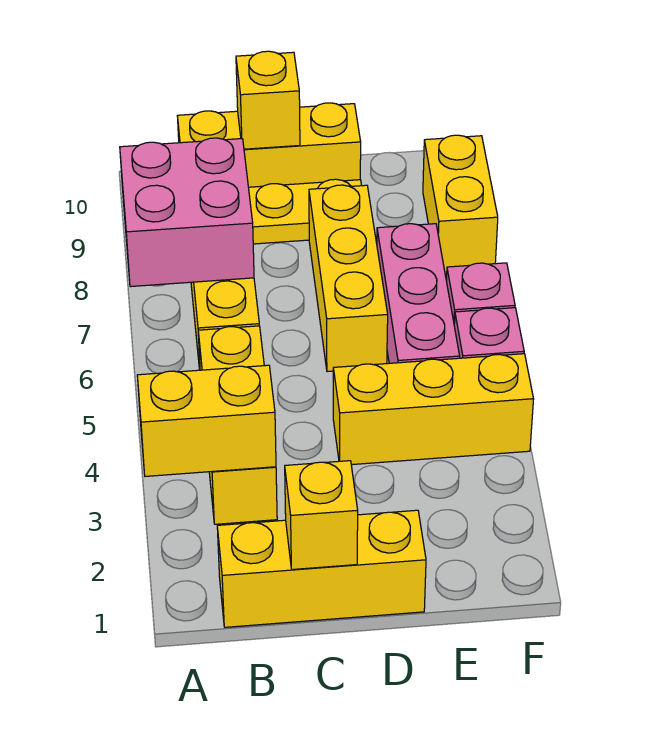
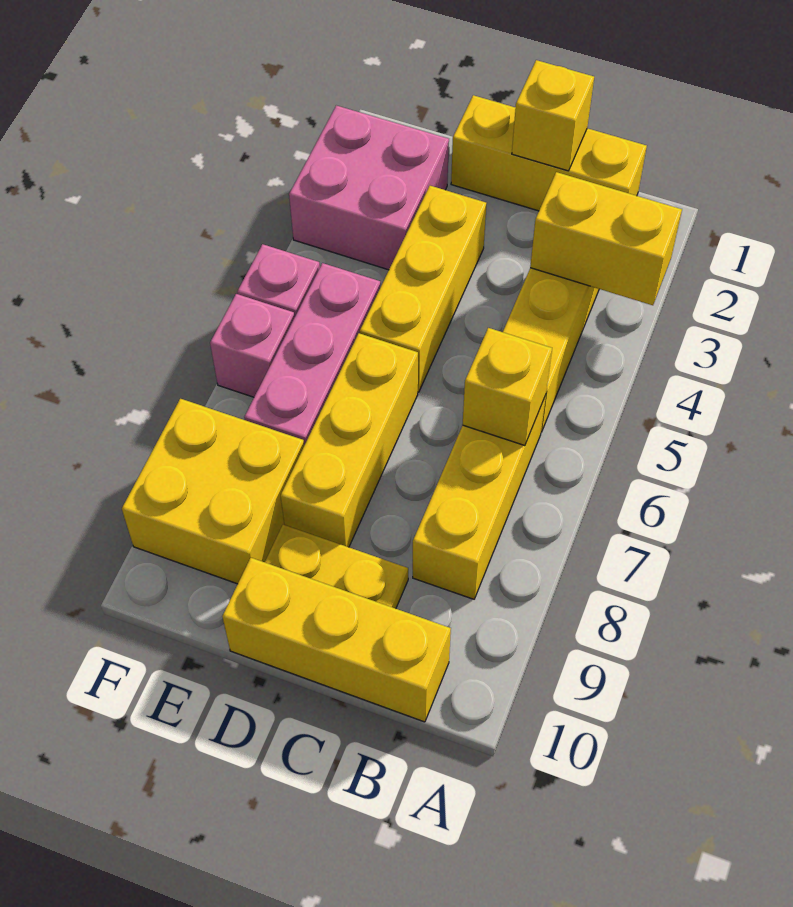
pink 2x2 brick [120,138,254,287] -> pink 2x2 brick moved to [289,105,449,270]
yellow 1x1 brick [236,51,300,149] -> yellow 1x1 brick moved to [463,328,552,446]
yellow 1x3 brick [333,354,534,465] -> yellow 1x3 brick turned to [360,186,487,392]
yellow 1x2 brick [423,135,498,274] -> yellow 2x2 brick [122,399,304,584]

